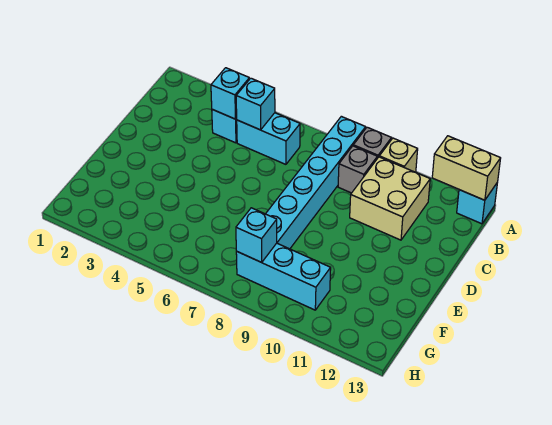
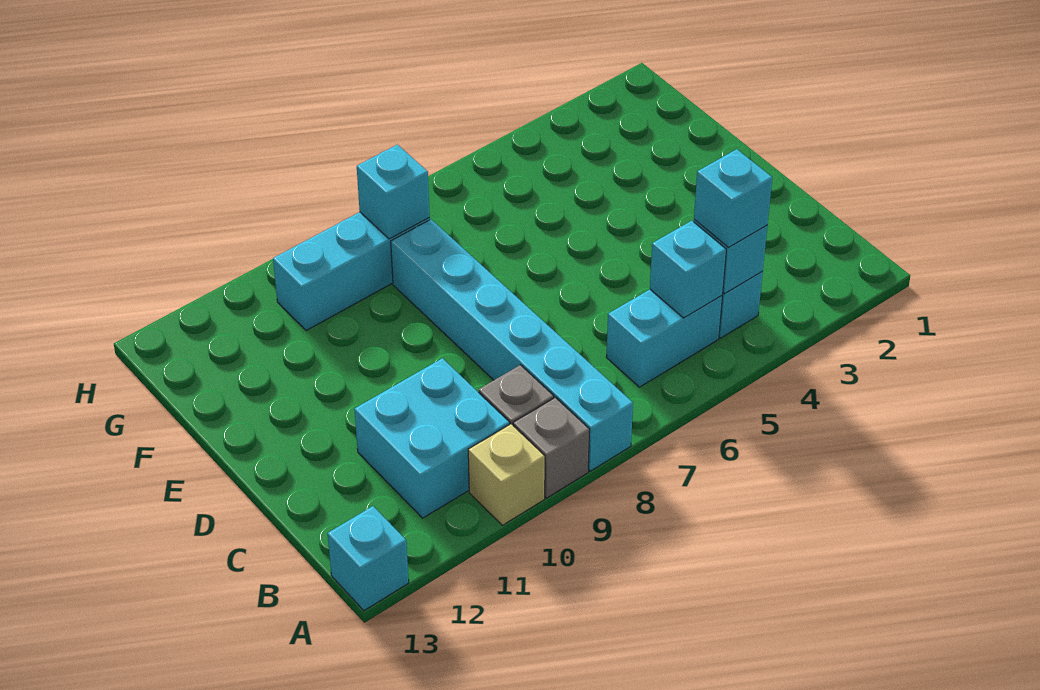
tan 1x2 brick [432,136,501,200] -> none
none -> cyan 1x1 brick [694,149,772,247]
tan 2x2 brick [350,157,430,240] -> cyan 2x2 brick [355,358,510,518]

